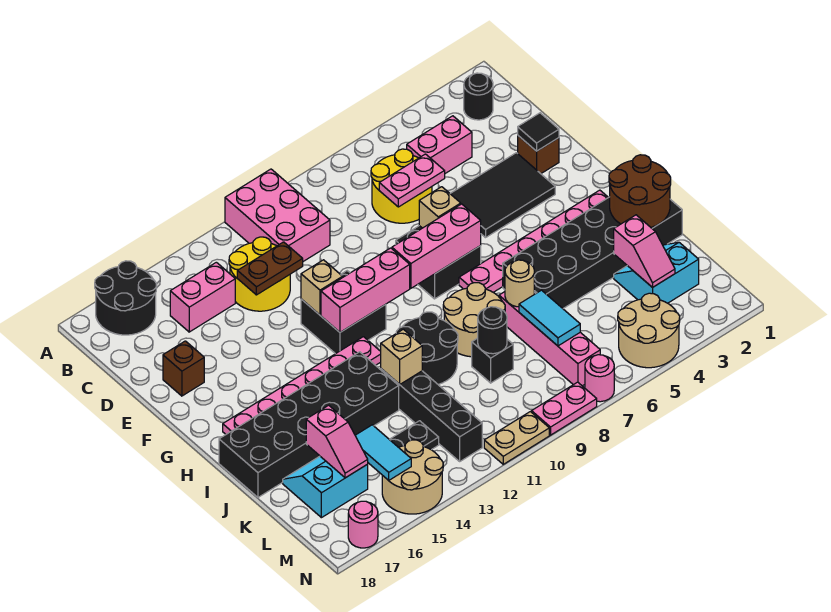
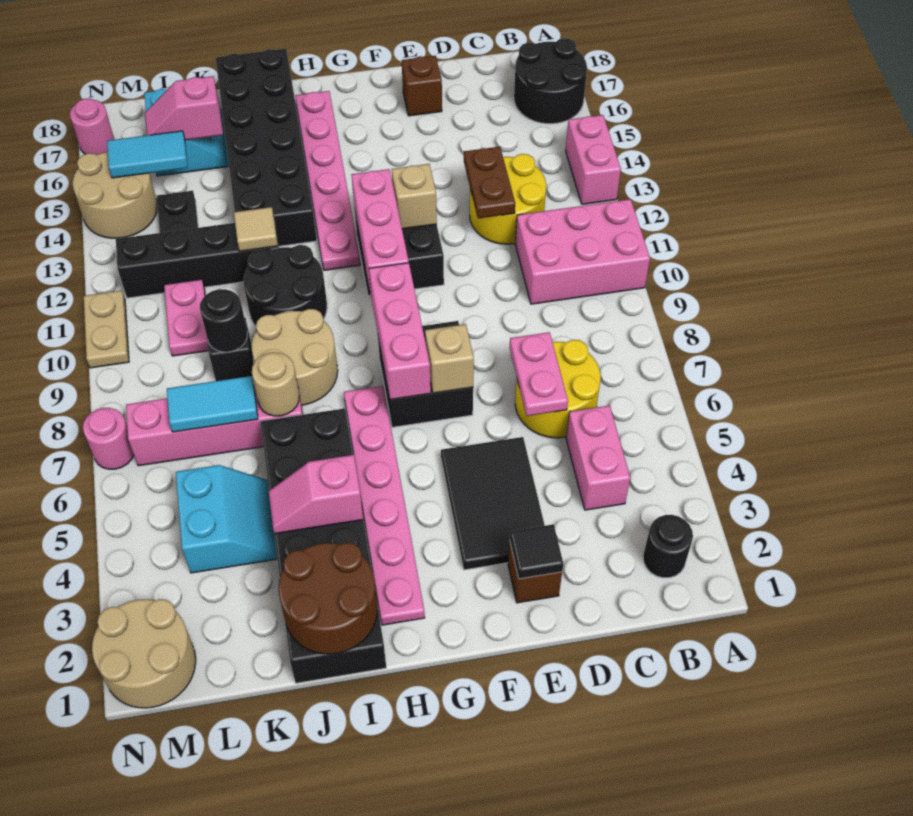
pink 1x2 brick [170,262,235,332] -> pink 1x2 brick moved to [565,115,621,204]
tan 1x1 brick [381,329,422,384] -> tan 1x1 tile [234,207,278,251]
cyan 2x2 slope [614,242,699,303] -> cyan 2x2 slope moved to [176,465,277,573]
pink 1x2 slope [614,215,675,288] -> pink 1x2 slope moved to [269,455,363,534]
tan 2x2 round brick [618,293,680,368] -> tan 2x2 round brick moved to [92,599,196,708]
pink 1x2 plate [532,382,597,435] -> pink 1x2 plate moved to [164,279,209,356]

